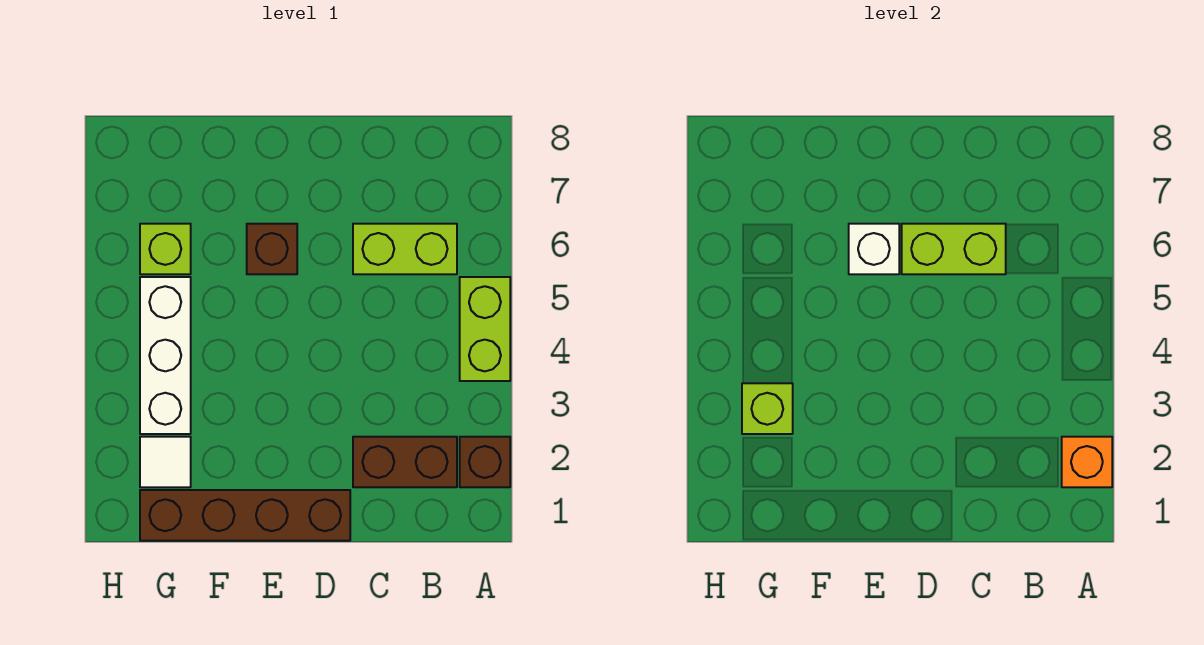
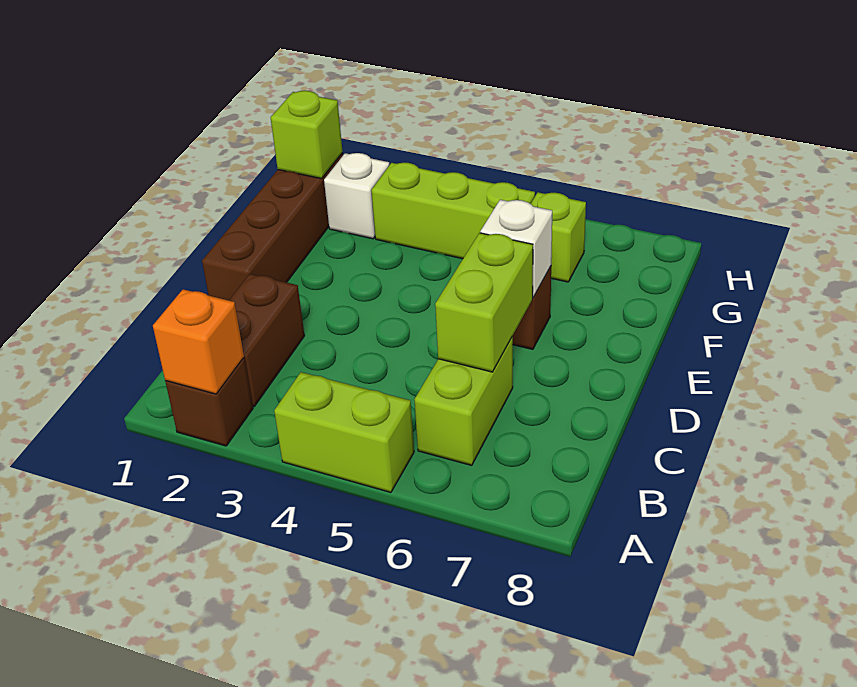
white 1x1 tile [140,437,191,487] -> white 1x1 brick [324,153,389,239]
white 1x3 brick [140,277,191,434] -> lime 1x3 brick [371,162,535,259]
lime 1x1 brick [742,383,793,434] -> lime 1x1 brick moved to [271,91,343,179]

